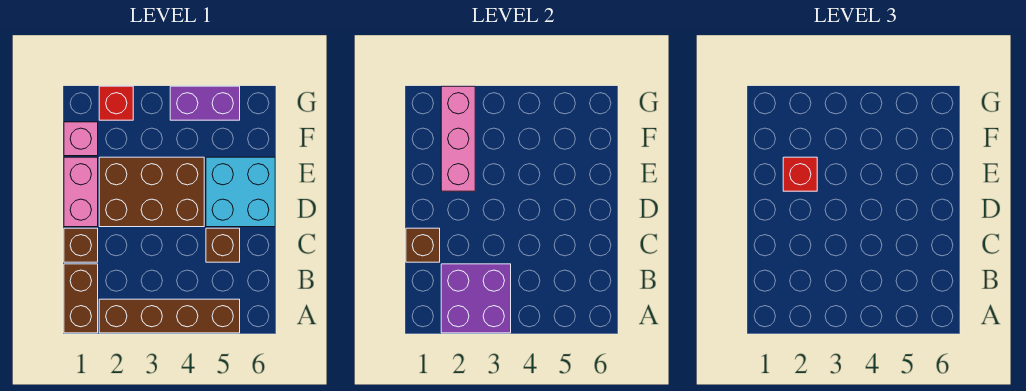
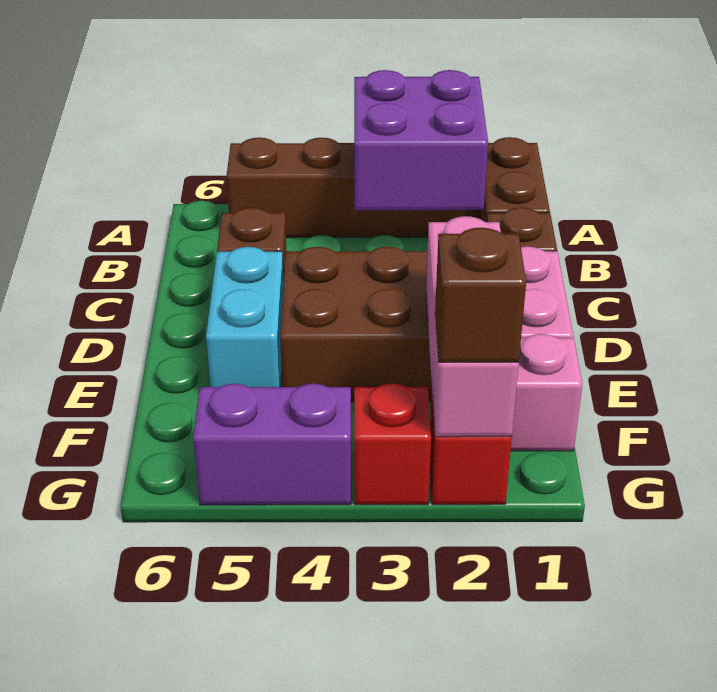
brown 1x1 brick [406,228,440,262] -> brown 1x1 brick moved to [435,228,526,362]
cyan 2x2 brick [206,157,275,227] -> cyan 1x2 brick [206,247,284,387]
red 1x1 brick [783,157,817,191] -> red 1x1 brick moved to [354,383,431,505]

